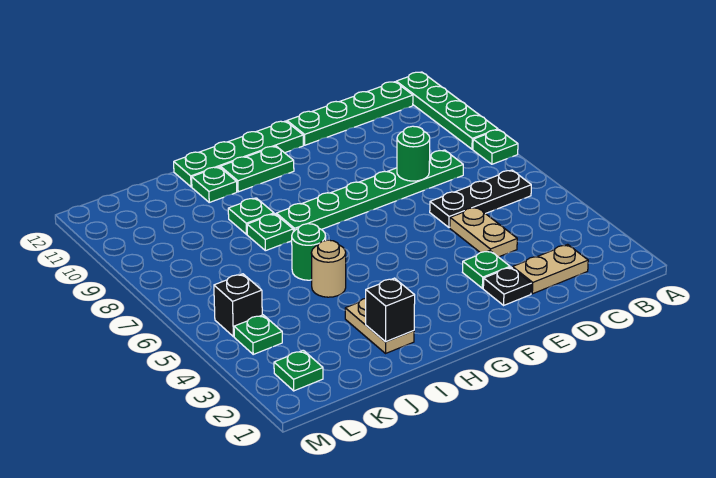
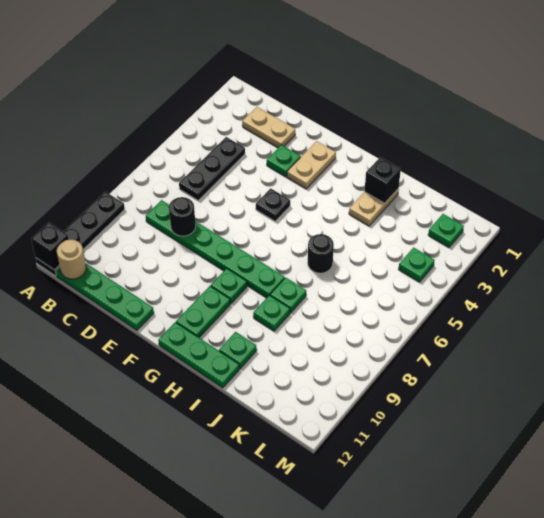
green 1x1 plate [473,130,518,164] -> green 1x1 plate moved to [211,268,247,303]
green 1x4 plate [396,72,498,149] -> black 1x4 plate [36,192,125,276]
black 1x3 plate [430,170,531,228] -> black 1x3 plate turned to [179,137,245,200]
tan 1x2 plate [450,207,517,257] -> tan 1x2 plate moved to [287,141,336,189]
green 1x1 round brick [397,126,430,181] -> black 1x1 round brick [169,197,196,236]
black 1x1 plate [483,267,531,305] -> black 1x1 plate moved to [256,188,290,221]
green 1x4 plate [174,121,303,187] -> green 1x3 plate [158,322,239,388]
green 1x2 plate [220,146,294,192] -> green 1x2 plate turned to [176,286,230,338]
tan 1x1 round brick [311,240,346,297] -> tan 1x1 round brick moved to [57,240,86,279]
green 1x1 round brick [292,224,326,280] -> black 1x1 round brick [308,234,334,273]
black 1x1 brick [214,274,262,337] -> black 1x1 brick moved to [31,222,69,270]

